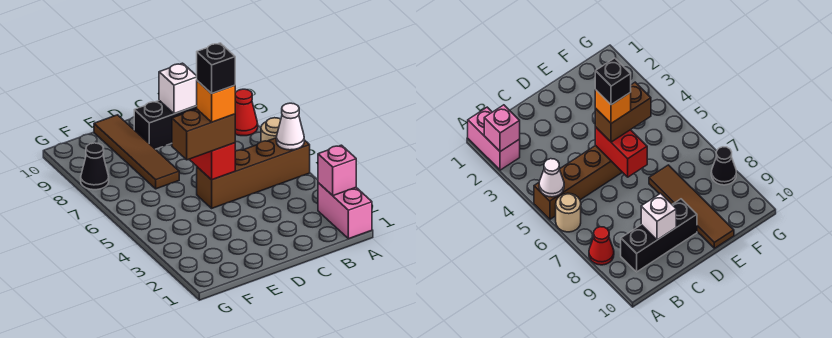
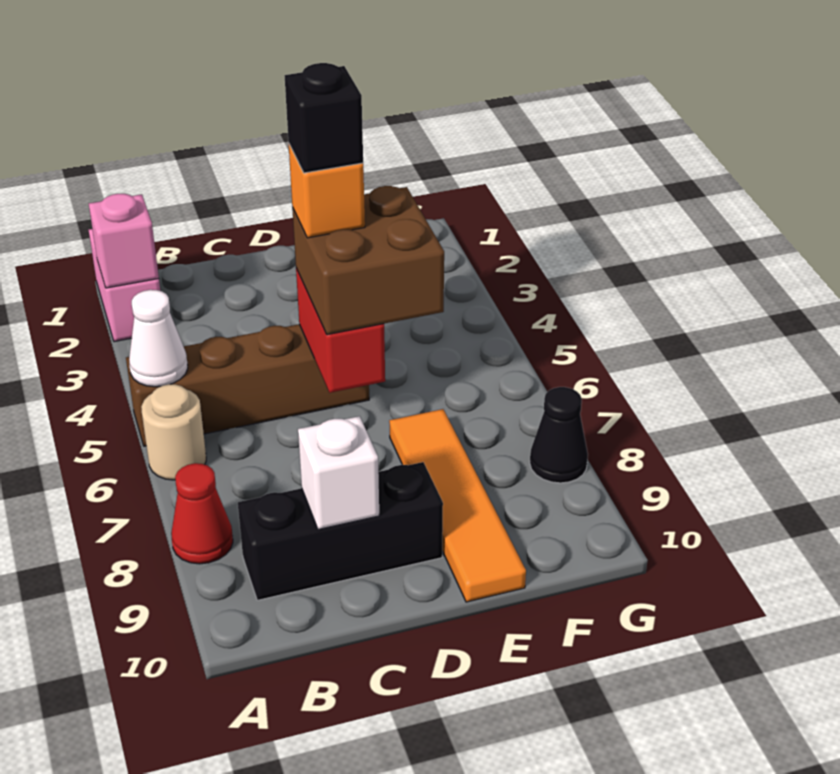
brown 1x2 brick [172,109,235,160] -> brown 2x2 brick [292,186,444,335]
brown 1x4 tile [94,115,179,189] -> orange 1x4 tile [389,409,526,602]

